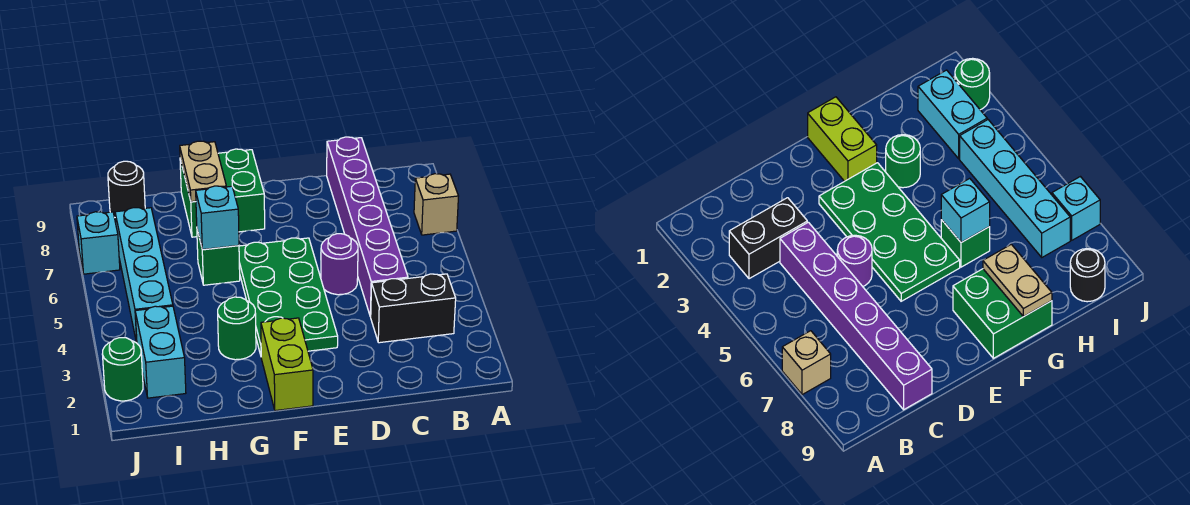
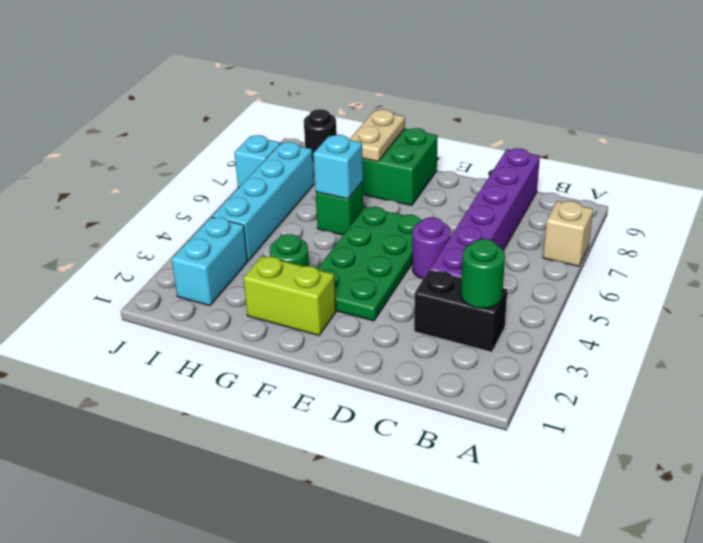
lime 1x2 brick [261,318,313,411] -> lime 1x2 brick turned to [243,256,336,335]
green 1x1 round brick [102,338,143,401] -> green 1x1 round brick moved to [461,239,505,308]

